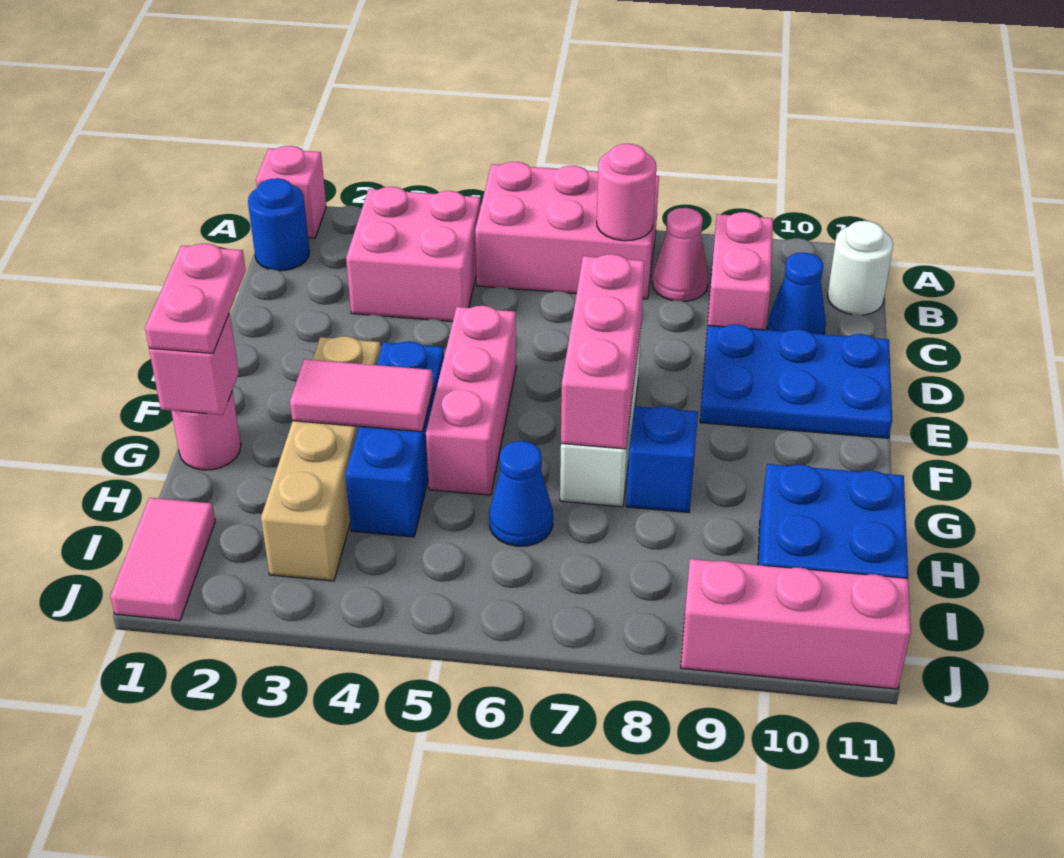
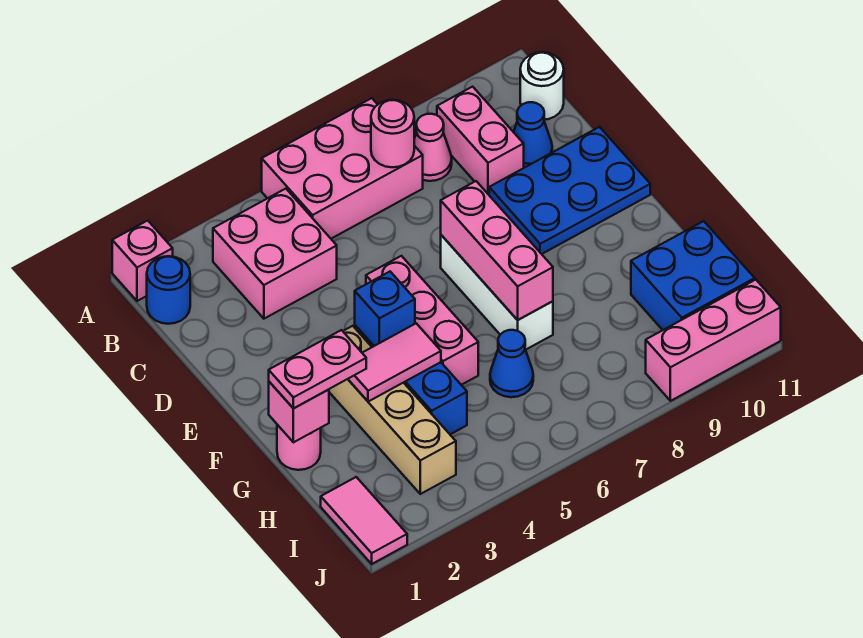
pink 1x2 plate [145,244,246,353] -> pink 1x2 plate turned to [269,330,366,409]
blue 1x1 brick [626,406,698,512] -> blue 1x1 brick moved to [355,272,415,346]

